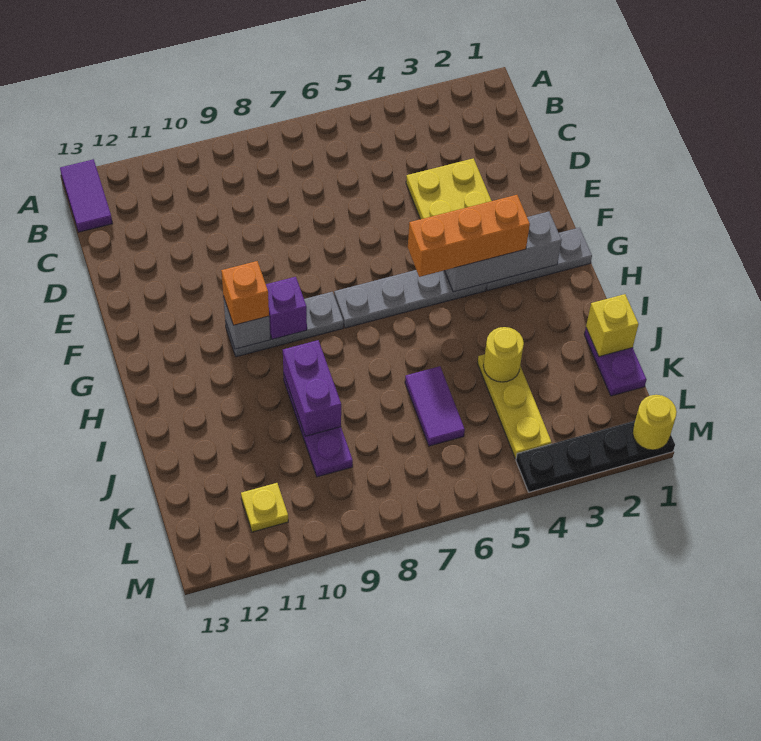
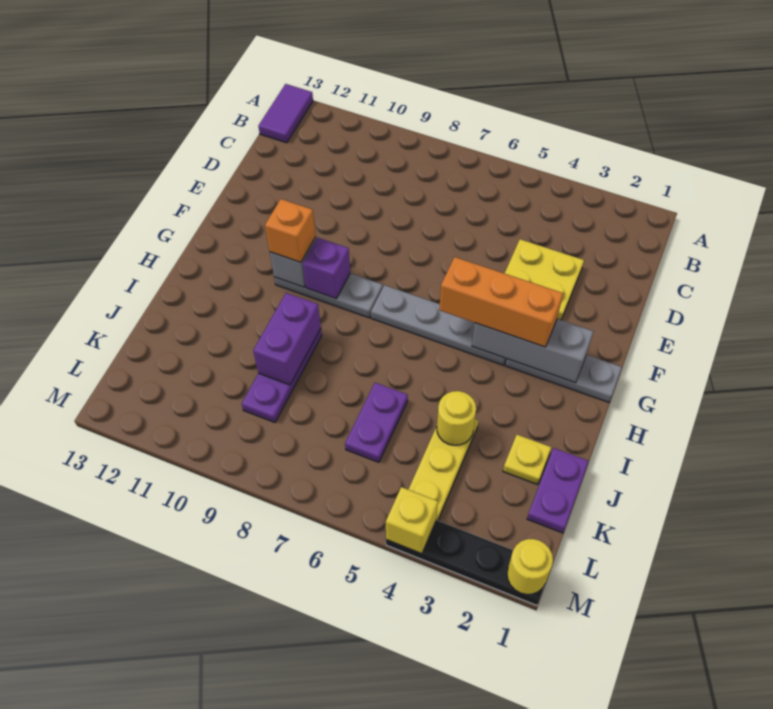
yellow 1x1 brick [586,294,639,357] -> yellow 1x1 brick moved to [386,487,438,554]
purple 1x2 tile [405,366,465,446] -> purple 1x2 plate [345,383,408,462]
yellow 1x1 plate [241,483,288,532] -> yellow 1x1 plate moved to [503,435,551,485]

